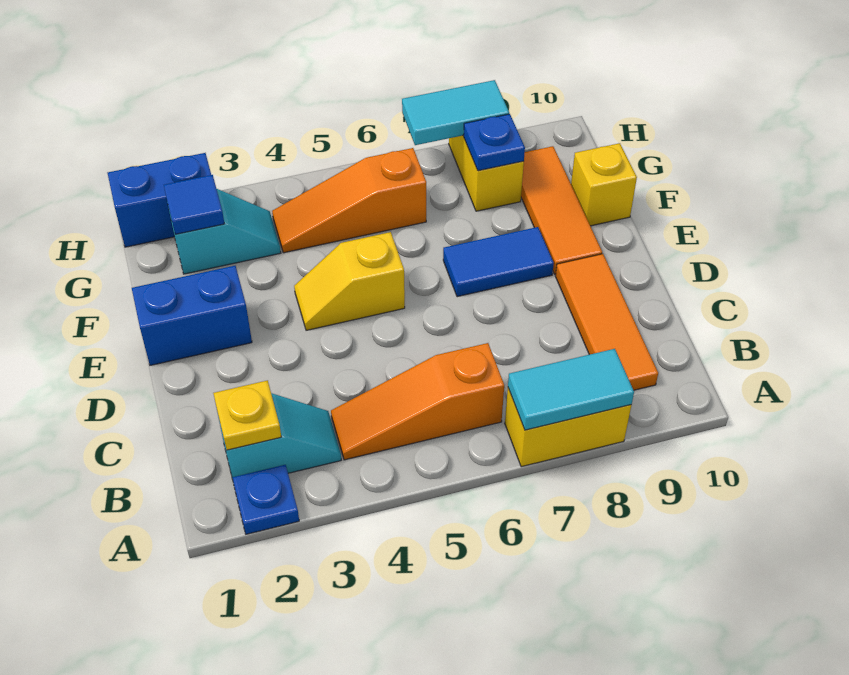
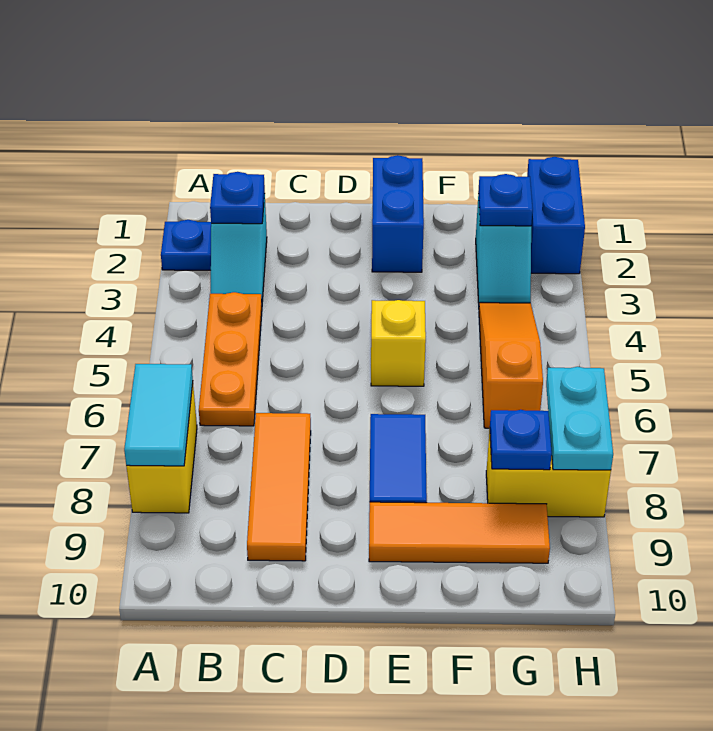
yellow 1x1 plate [213,380,281,450] -> blue 1x1 plate [210,172,265,224]
orange 1x3 slope [331,343,504,460] -> orange 1x3 plate [199,292,262,426]
orange 1x3 tile [555,254,658,390] -> orange 1x3 tile turned to [247,413,311,561]
yellow 1x1 brick [571,143,637,226] -> none
blue 1x1 tile [164,175,224,234] -> blue 1x1 plate [478,174,533,226]
cyan 1x2 tile [402,80,509,145] -> cyan 1x2 plate [546,367,613,470]

